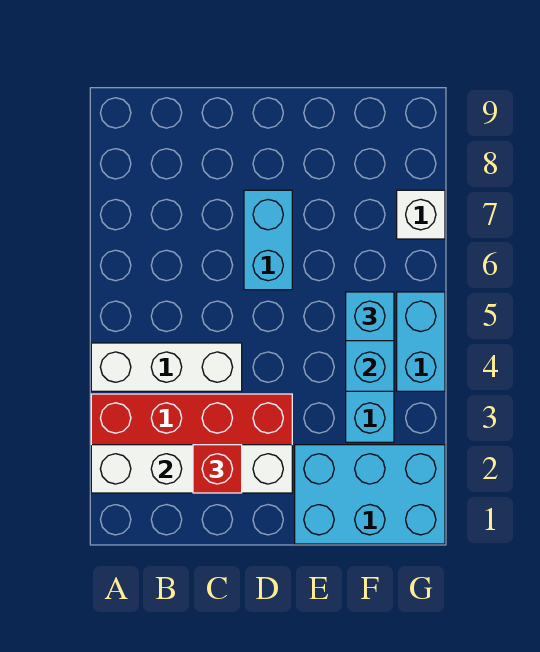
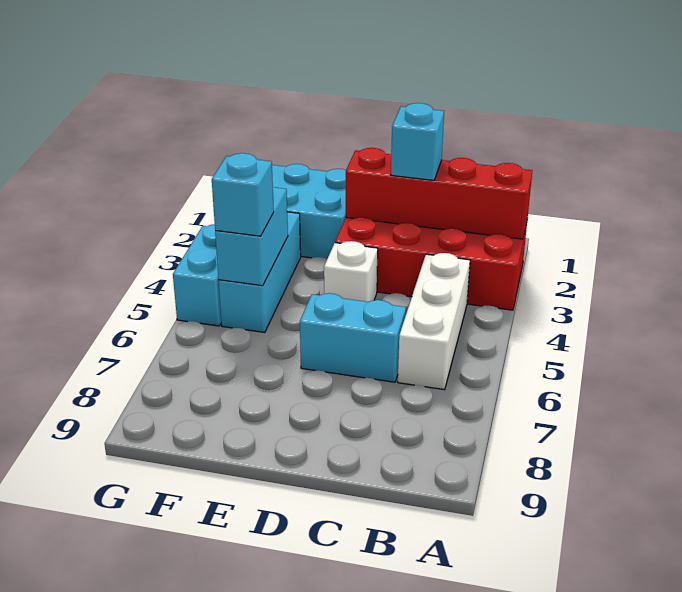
white 1x4 brick [91,445,292,493] -> red 1x4 brick [346,148,532,239]
white 1x3 brick [91,343,242,391] -> white 1x3 brick turned to [398,253,470,390]
red 1x1 brick [193,445,242,493] -> cyan 1x1 brick [391,103,444,180]
cyan 1x2 brick [244,190,292,290] -> cyan 1x2 brick turned to [300,293,406,382]
white 1x1 brick [397,190,445,239] -> white 1x1 brick moved to [324,241,378,302]

